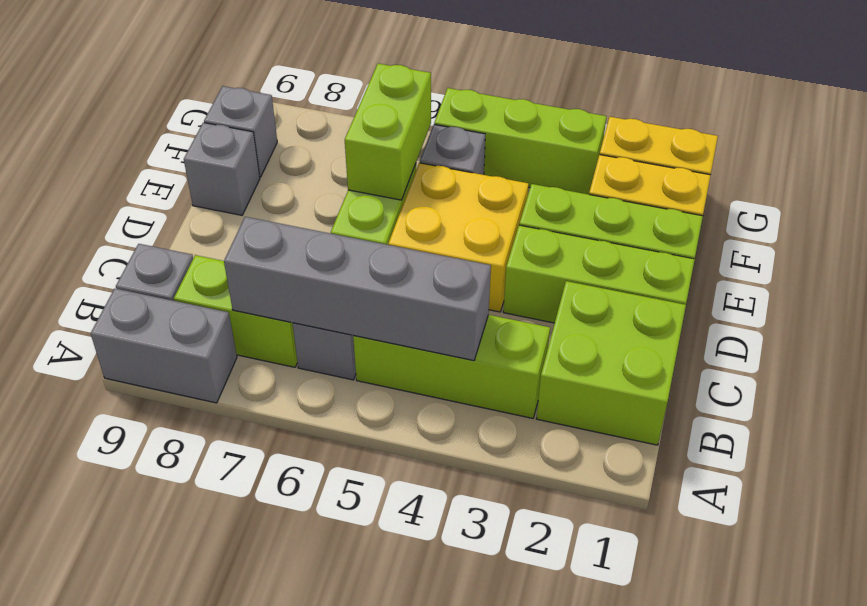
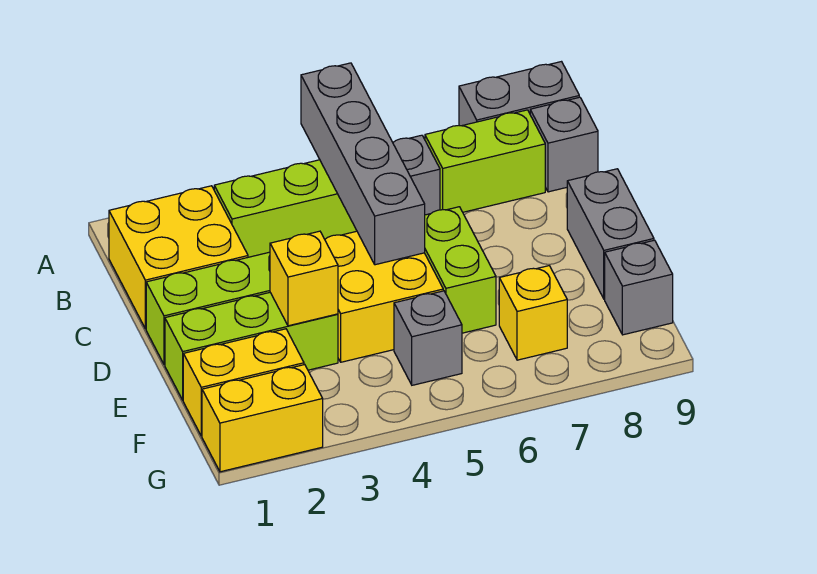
lime 2x2 brick [536,281,686,445] -> yellow 2x2 brick [109,186,248,329]
grey 1x4 brick [224,217,491,361] -> grey 1x4 brick turned to [301,63,425,265]
none -> yellow 1x1 brick [270,231,338,326]
lime 1x2 brick [345,63,431,200] -> none
grey 1x1 brick [184,123,260,215] -> grey 1x2 brick [567,169,654,299]
none -> yellow 1x1 brick [499,266,567,360]
lime 1x3 brick [434,88,607,194] -> none

